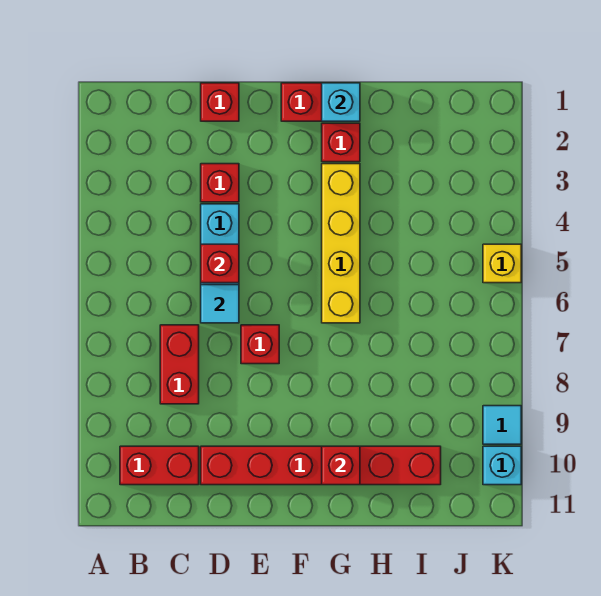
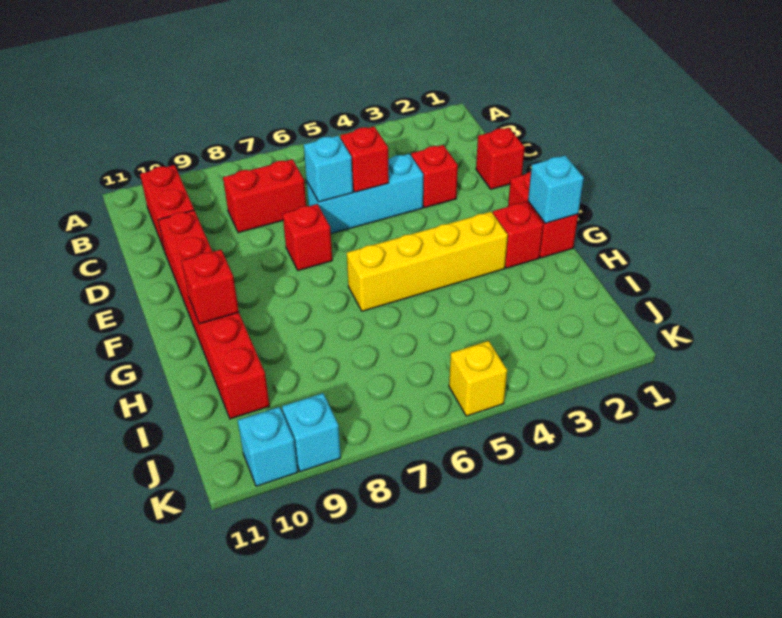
cyan 1x1 tile [201,285,239,323] -> cyan 1x1 brick [304,136,353,202]
cyan 1x1 tile [483,406,521,444] -> cyan 1x1 brick [282,393,341,472]

